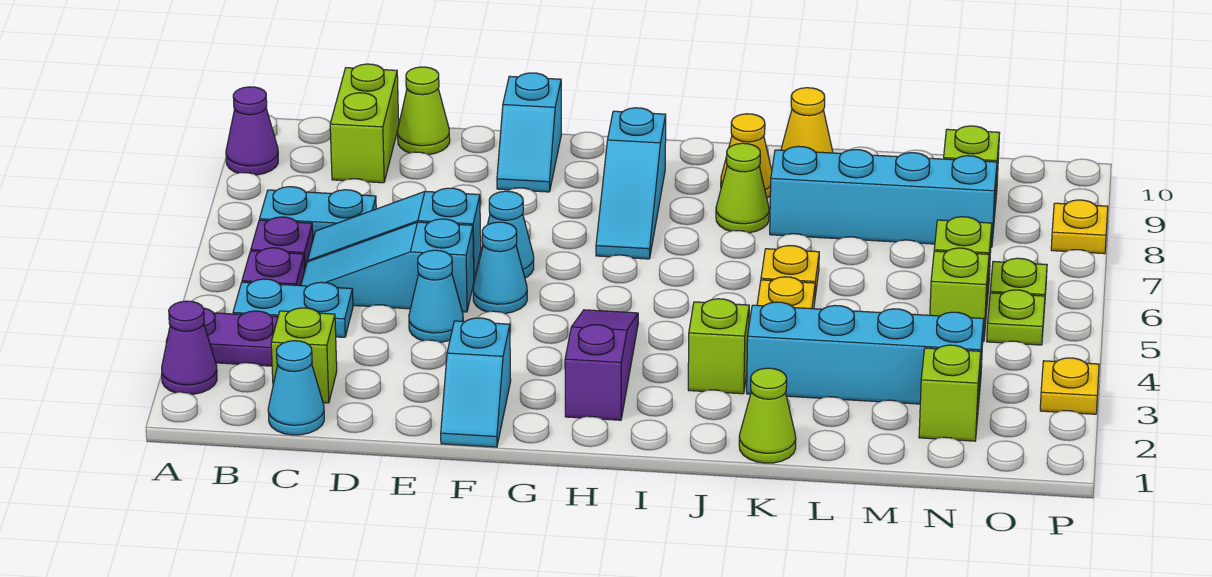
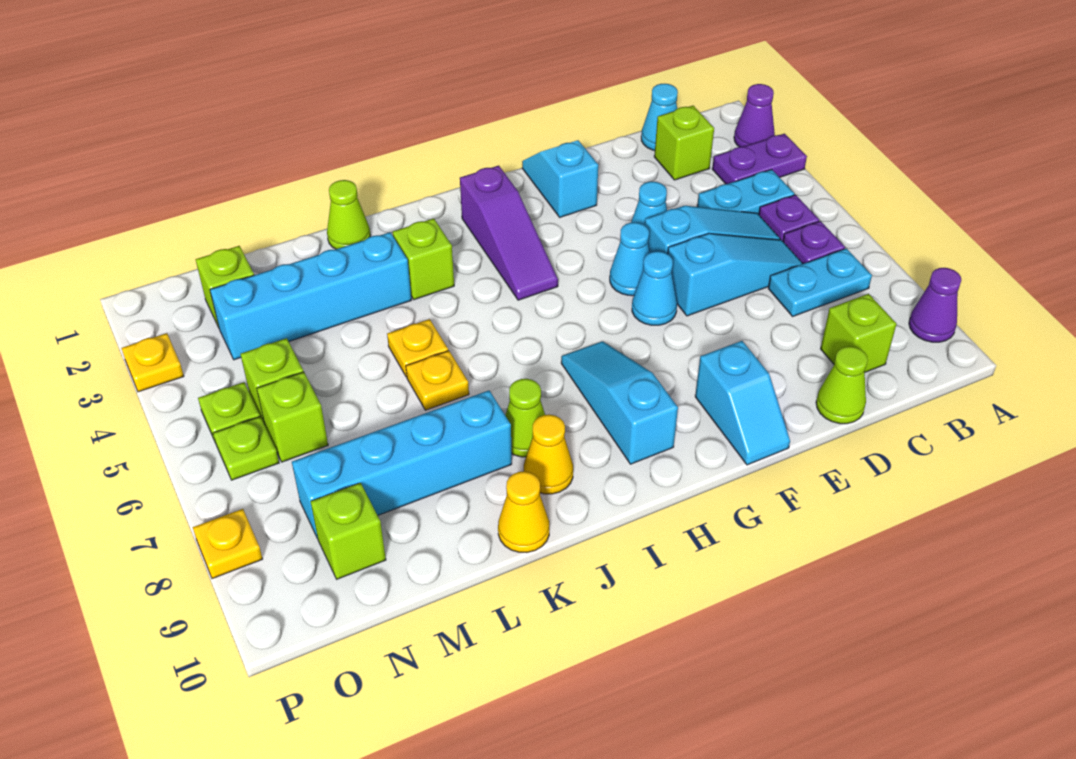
lime 1x2 brick [330,64,399,183] -> lime 1x1 brick [821,294,896,372]
cyan 1x2 slope [497,73,561,192] -> cyan 1x2 slope turned to [695,341,790,465]

